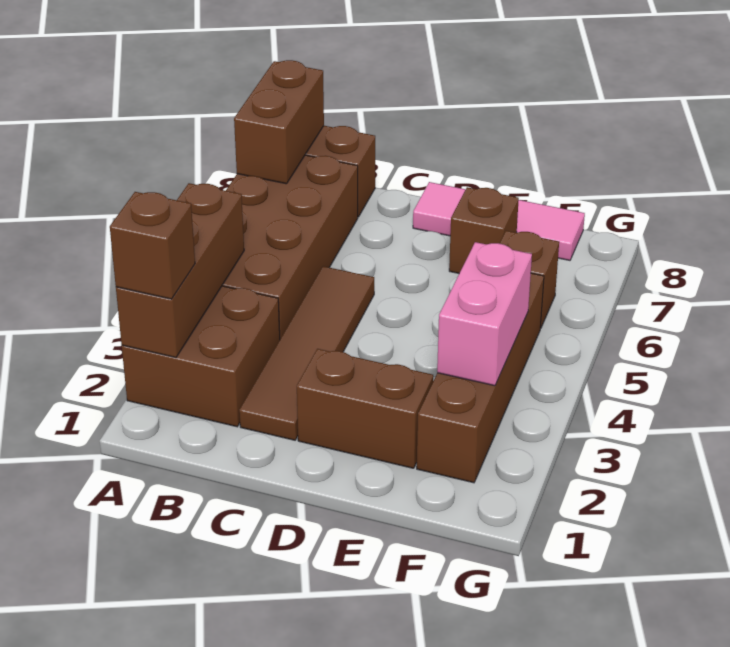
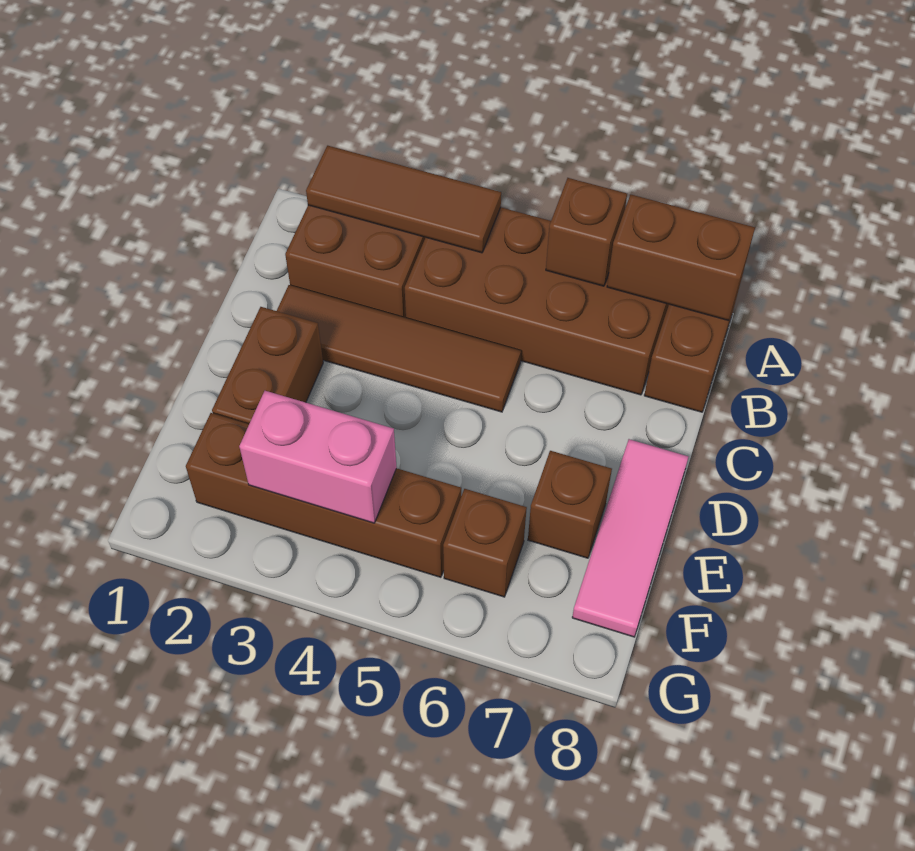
brown 1x3 brick [116,183,244,357] -> brown 1x3 tile [306,146,501,253]
brown 1x1 brick [110,192,195,299] -> brown 1x1 brick moved to [546,178,627,286]

